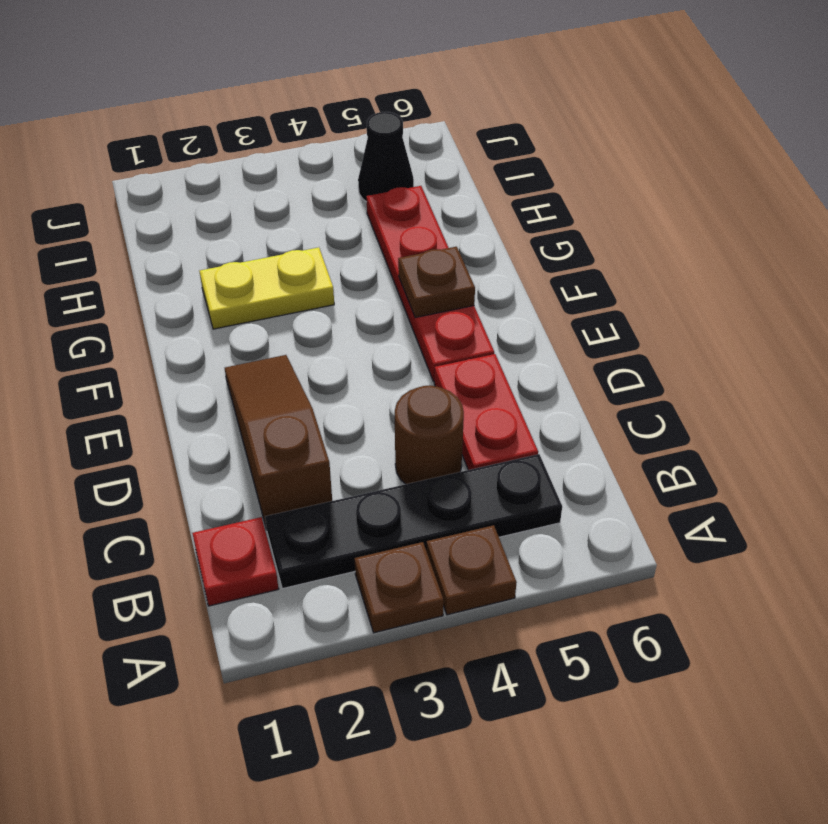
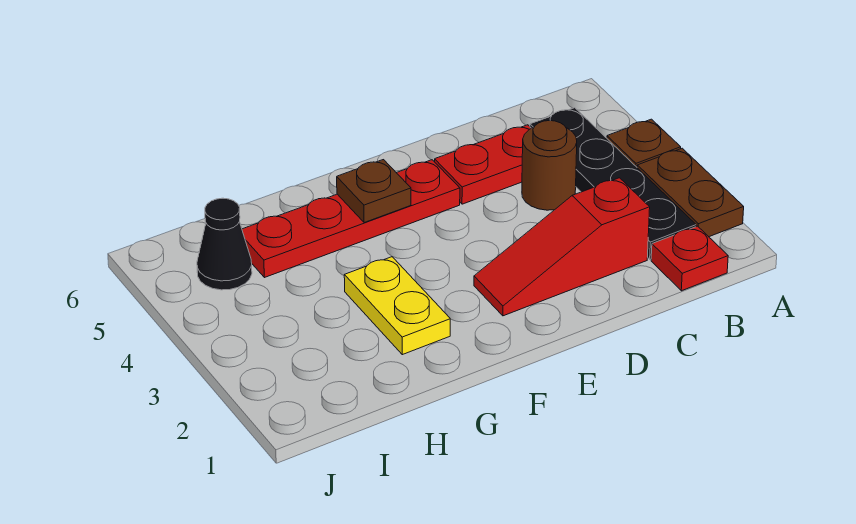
brown 1x1 plate [354,542,444,633] -> brown 1x2 plate [637,148,744,237]
brown 1x3 slope [225,355,332,529] -> red 1x3 slope [474,178,650,316]

